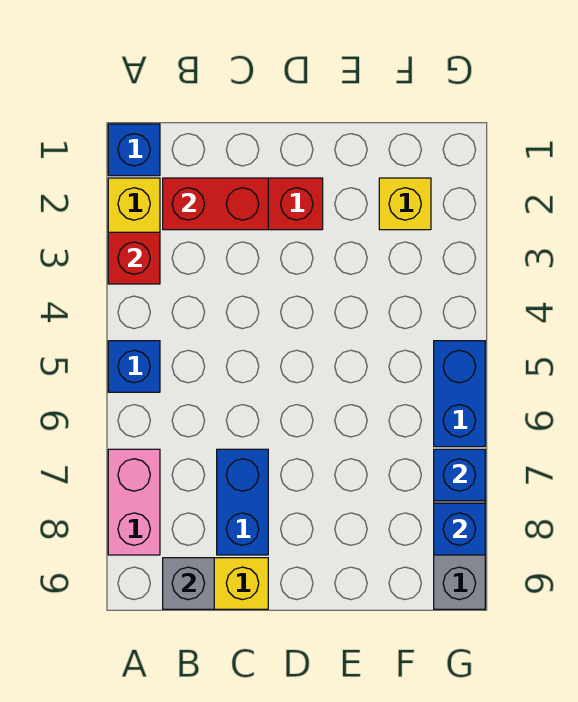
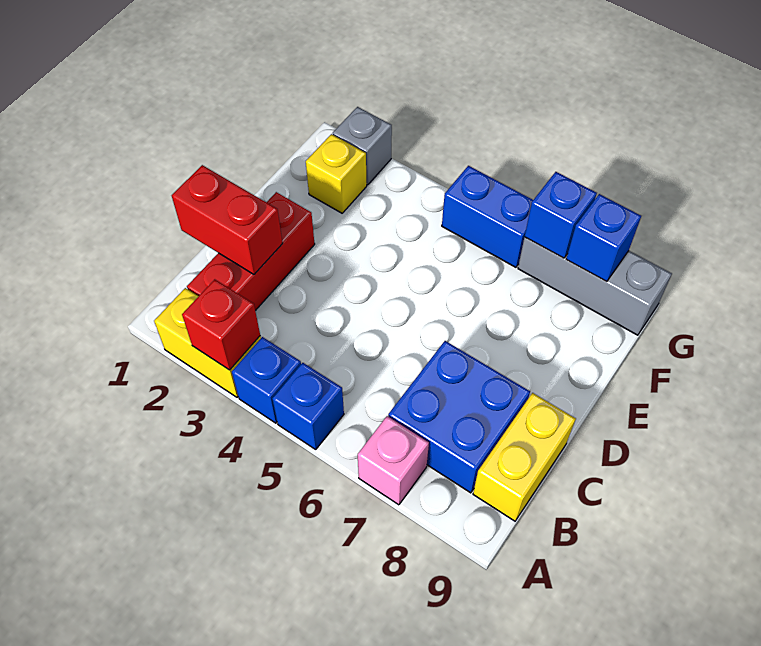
blue 1x1 brick [108,124,160,176] -> blue 1x1 brick moved to [232,337,301,423]
pink 1x2 brick [108,449,160,555] -> pink 1x1 brick [358,416,429,505]
red 1x2 brick [163,178,268,230] -> red 1x2 brick turned to [172,165,283,274]
grey 1x1 brick [163,558,214,609] -> grey 1x1 brick moved to [333,107,392,185]
blue 1x2 brick [217,449,268,555] -> blue 2x2 brick [388,341,530,493]

